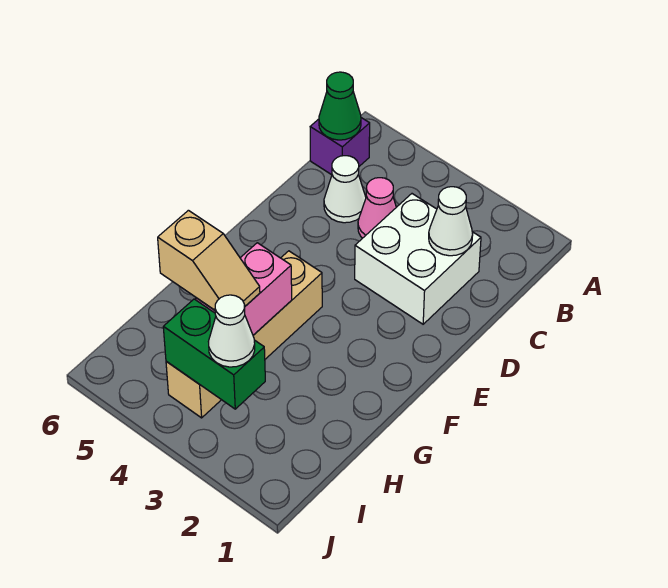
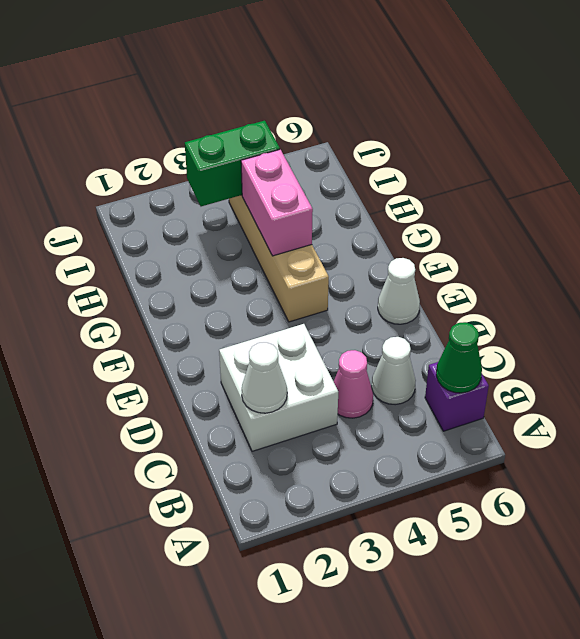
tan 1x2 slope [158,210,260,310] -> none
white 1x1 cone [208,295,255,367] -> white 1x1 cone moved to [378,258,420,324]

